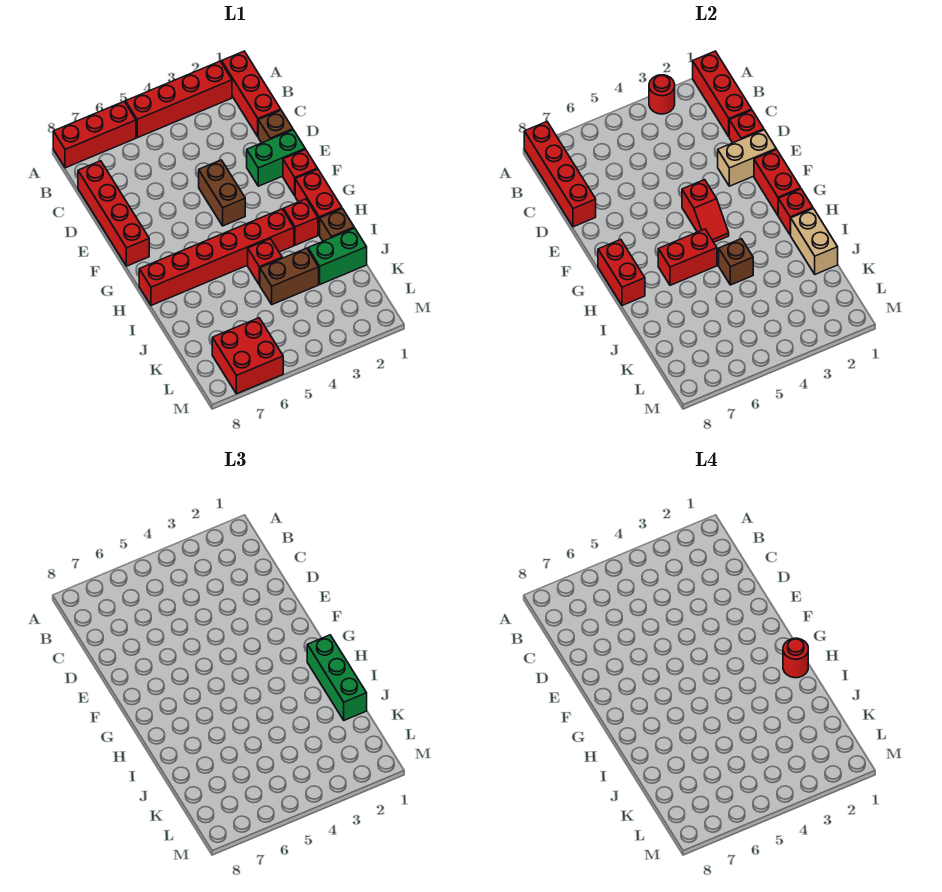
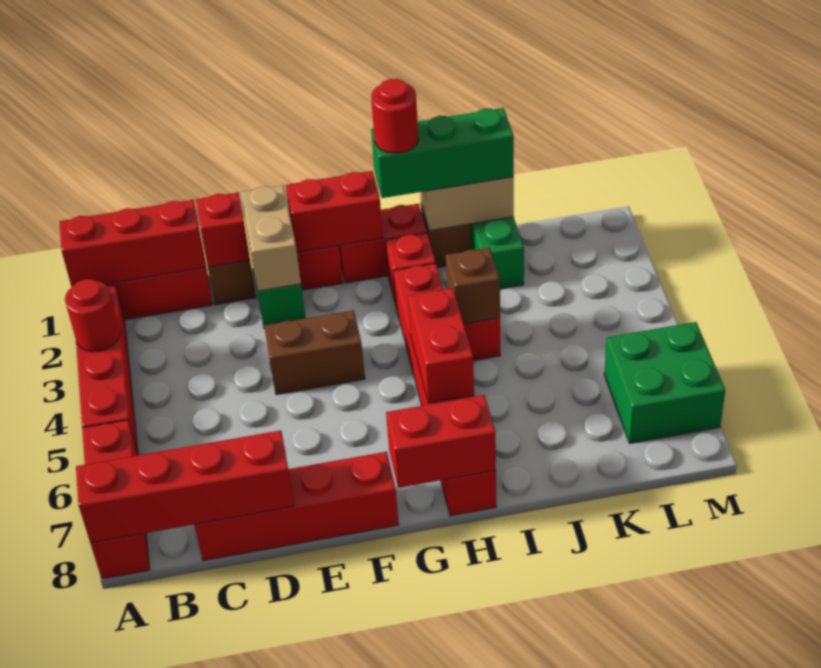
red 1x2 slope [682,180,729,242] -> none
red 1x1 brick [778,189,813,235] -> none
brown 1x2 brick [260,248,319,305] -> none
red 2x2 brick [212,318,283,394] -> green 2x2 brick [604,322,725,443]

